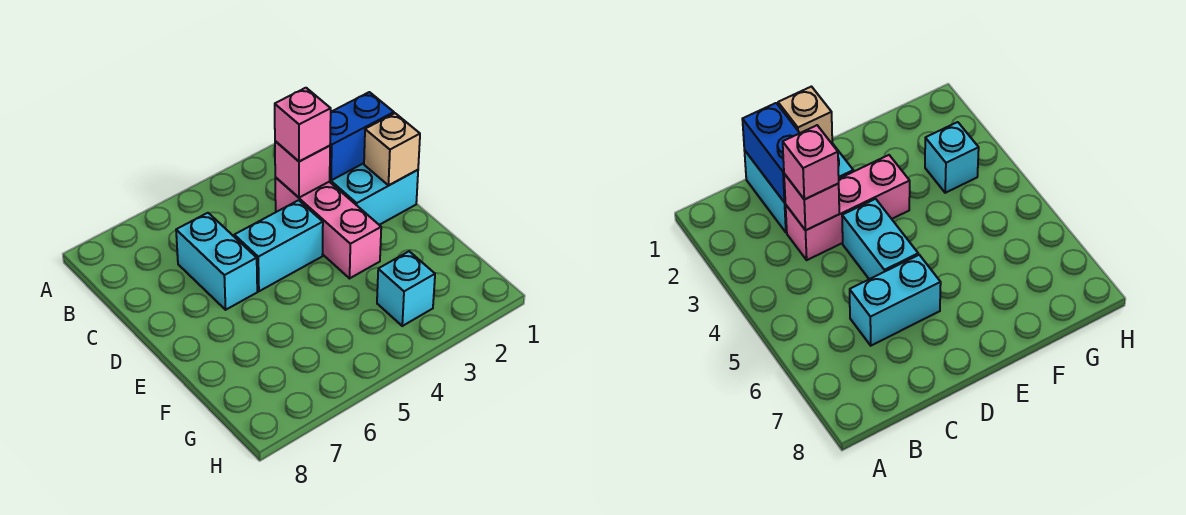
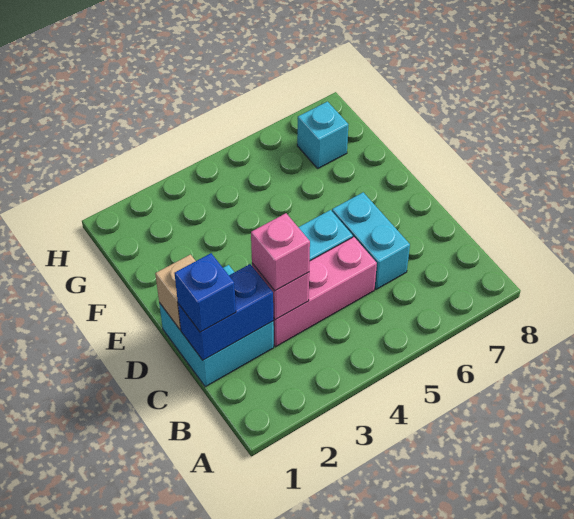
none -> blue 1x1 brick [174,253,236,332]
pink 1x3 brick [275,177,381,278] -> pink 1x3 brick turned to [273,237,377,347]
cyan 1x1 brick [377,251,435,326] -> cyan 1x1 brick moved to [297,102,348,168]

